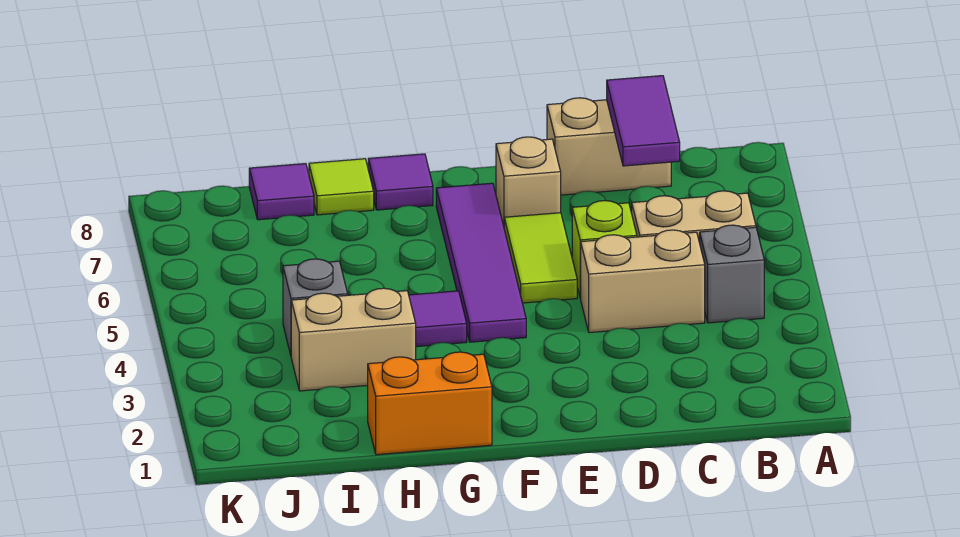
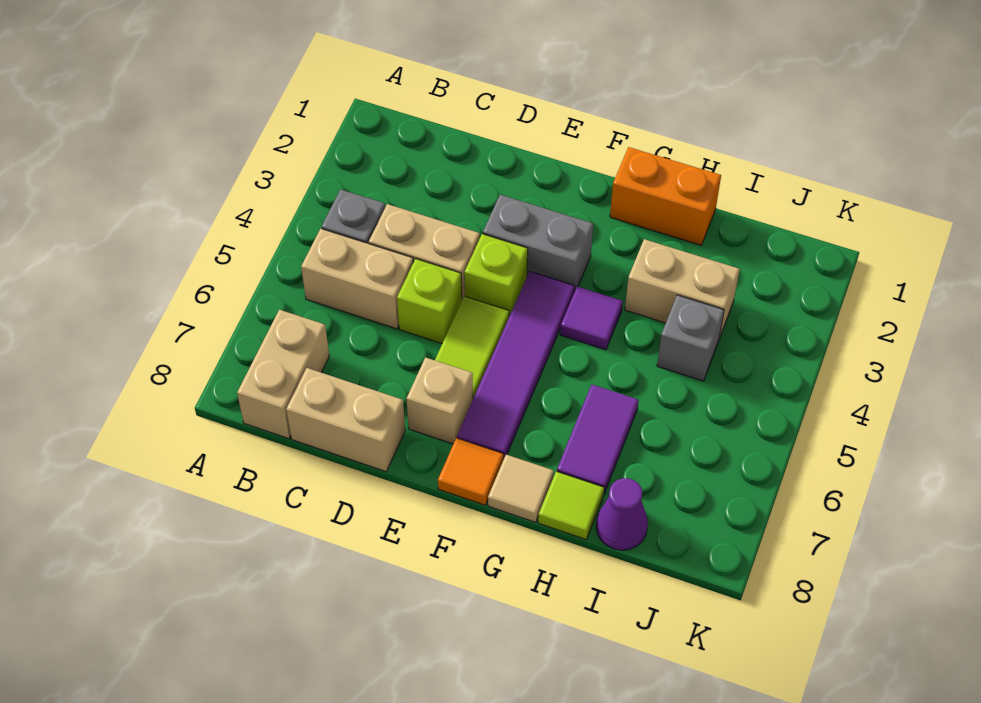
none -> tan 1x2 brick [237,310,329,439]
purple 1x2 tile [607,76,680,166] -> purple 1x2 tile moved to [557,385,639,493]
none -> grey 1x2 brick [483,195,593,292]
none -> lime 1x1 brick [464,234,528,316]
none -> orange 1x1 tile [438,438,504,505]
purple 1x1 tile [368,154,433,210] -> tan 1x1 tile [488,455,554,522]
purple 1x1 tile [249,164,314,220] -> purple 1x1 cone [596,478,648,550]

